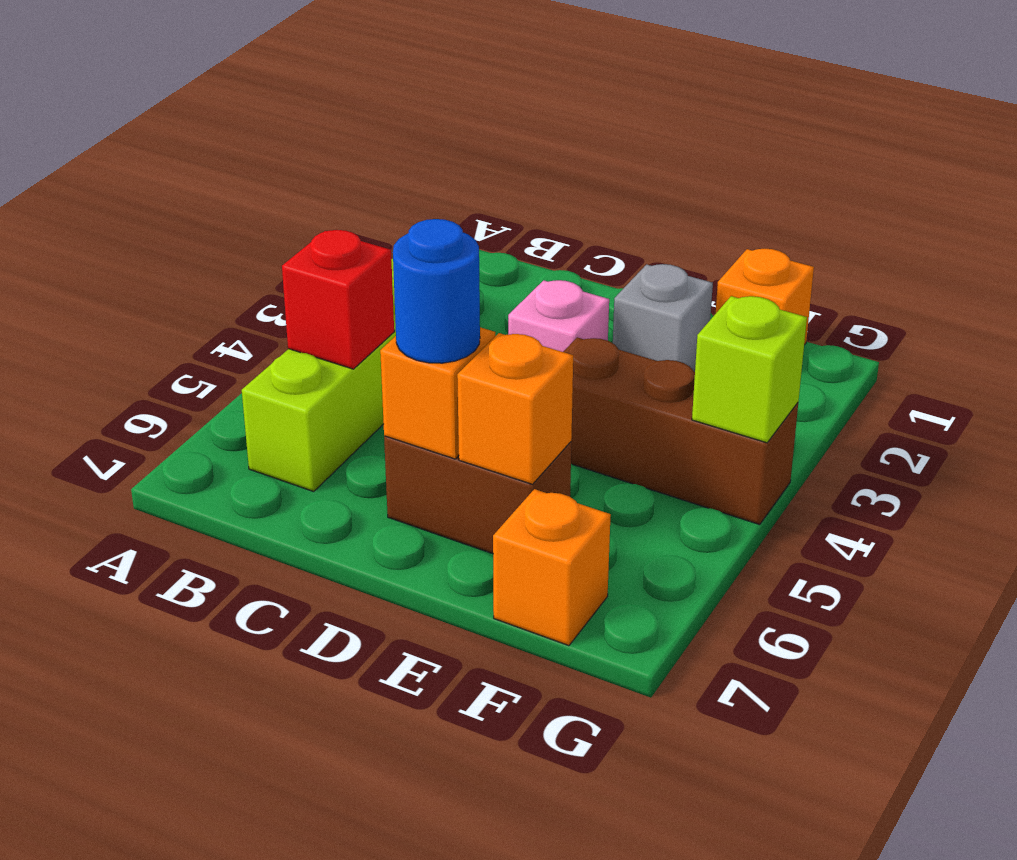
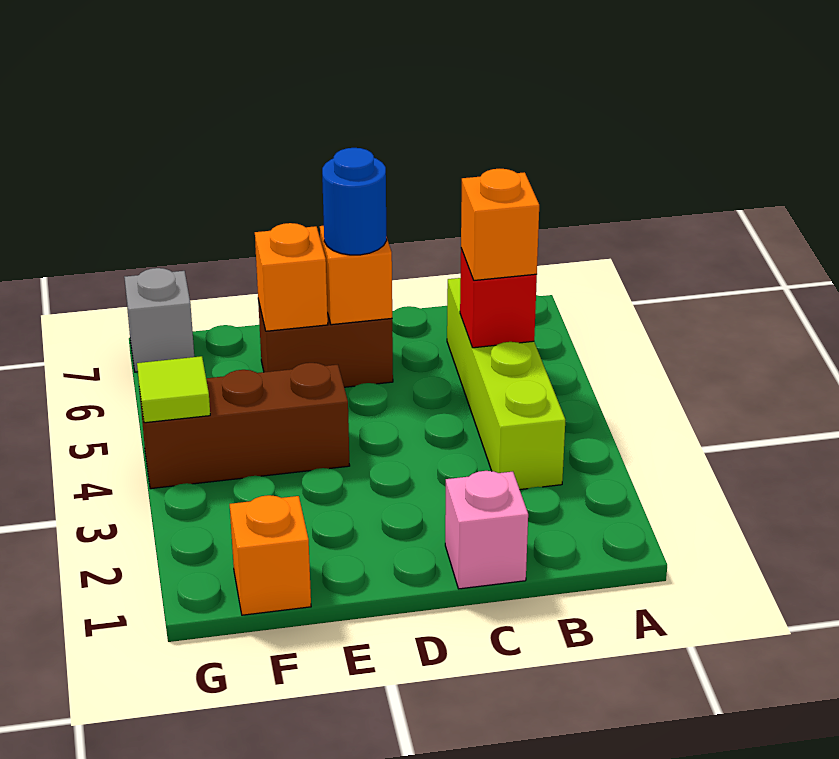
pink 1x1 brick [508,280,609,352] -> pink 1x1 brick moved to [445,471,528,589]
grey 1x1 brick [613,264,713,372] -> grey 1x1 brick moved to [124,268,194,372]
orange 1x1 brick [493,489,611,646] -> orange 1x1 brick moved to [461,169,539,280]
lime 1x1 brick [692,296,807,443] -> lime 1x1 tile [137,356,210,423]

